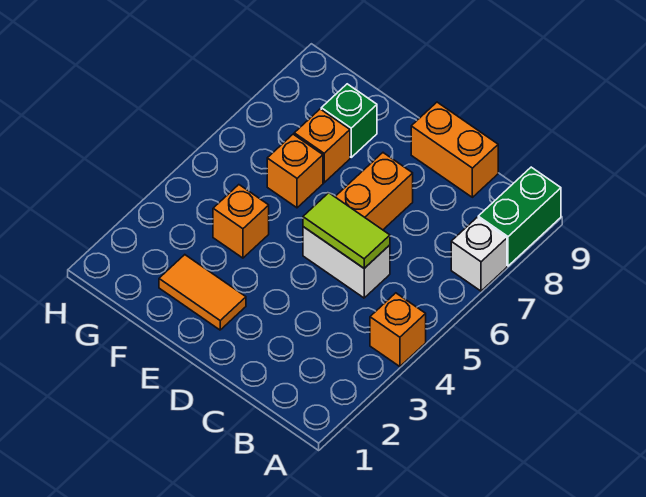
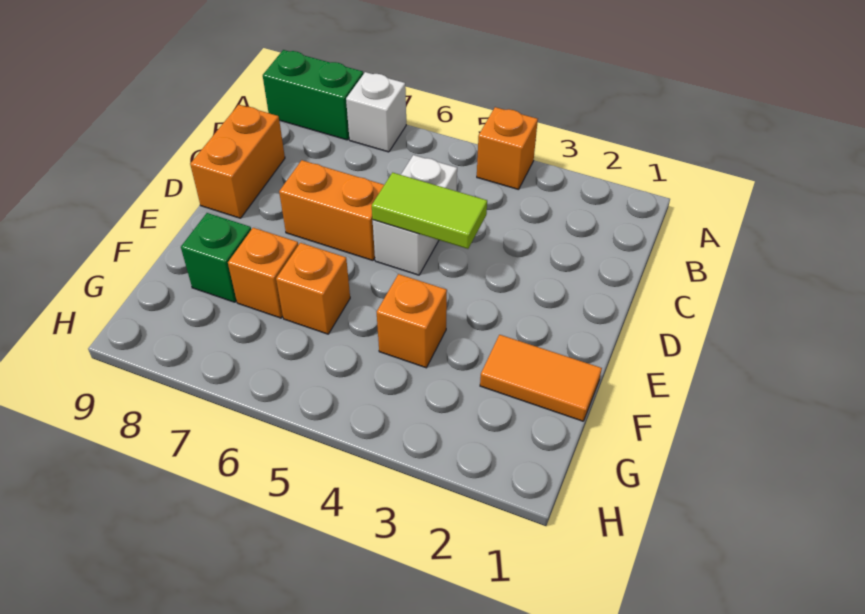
lime 1x2 tile [303,193,390,268] -> lime 1x2 tile turned to [372,173,487,249]
orange 1x2 tile [159,255,246,330] -> orange 1x2 tile turned to [480,335,602,421]

